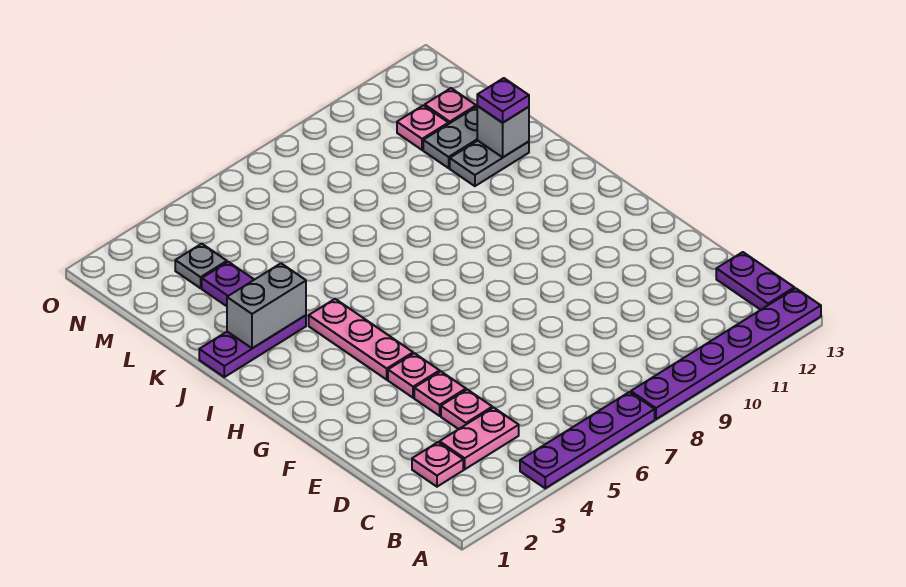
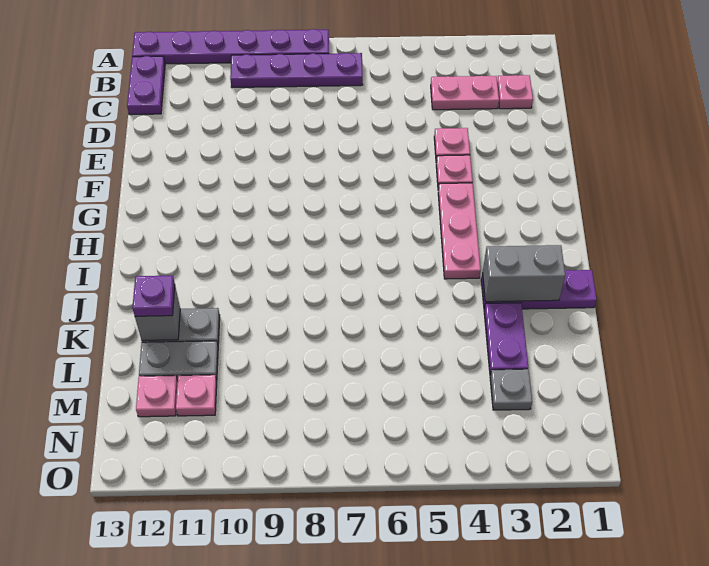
purple 1x4 plate [520,392,655,488] -> purple 1x4 plate moved to [230,53,363,88]
pink 1x1 plate [441,389,492,429] -> none

